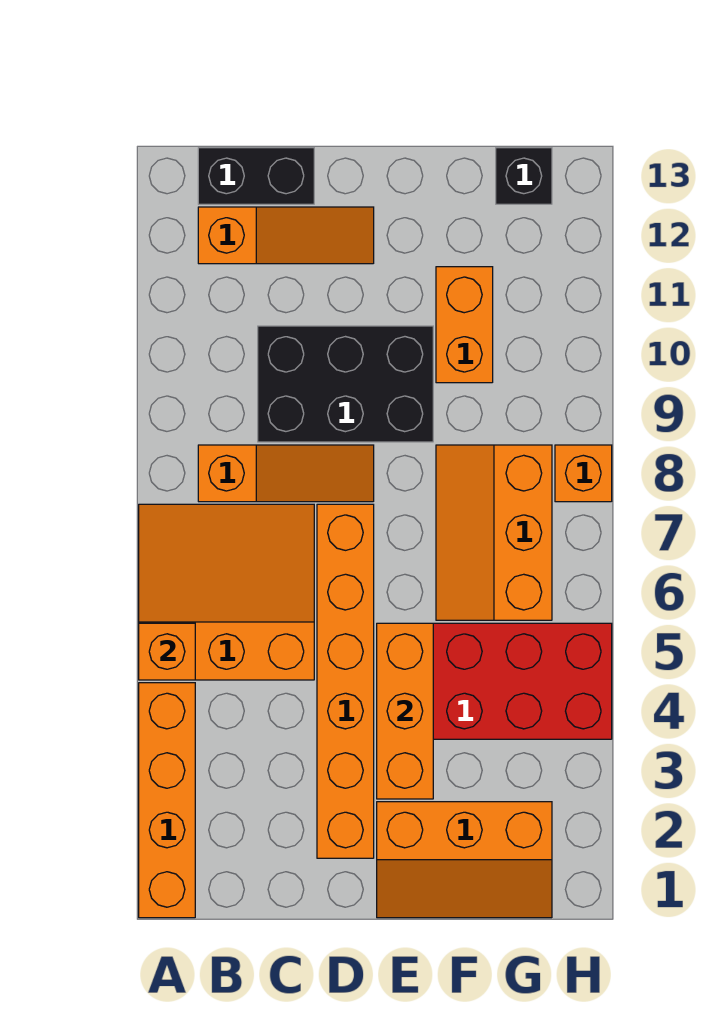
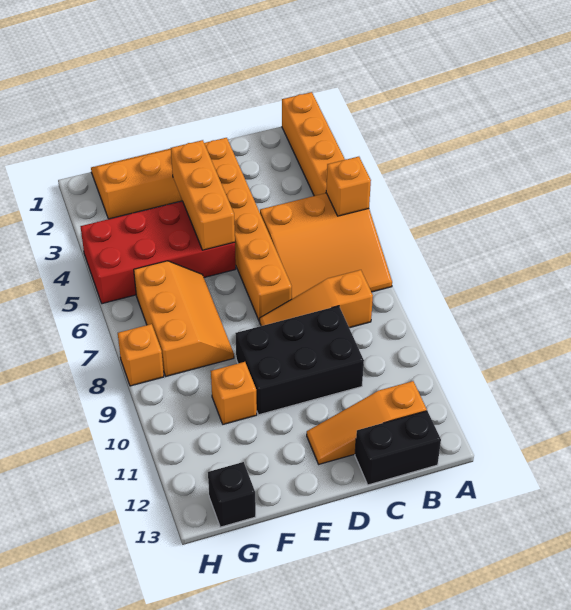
orange 1x2 brick [436,267,493,383] -> orange 1x1 brick [211,362,257,424]

